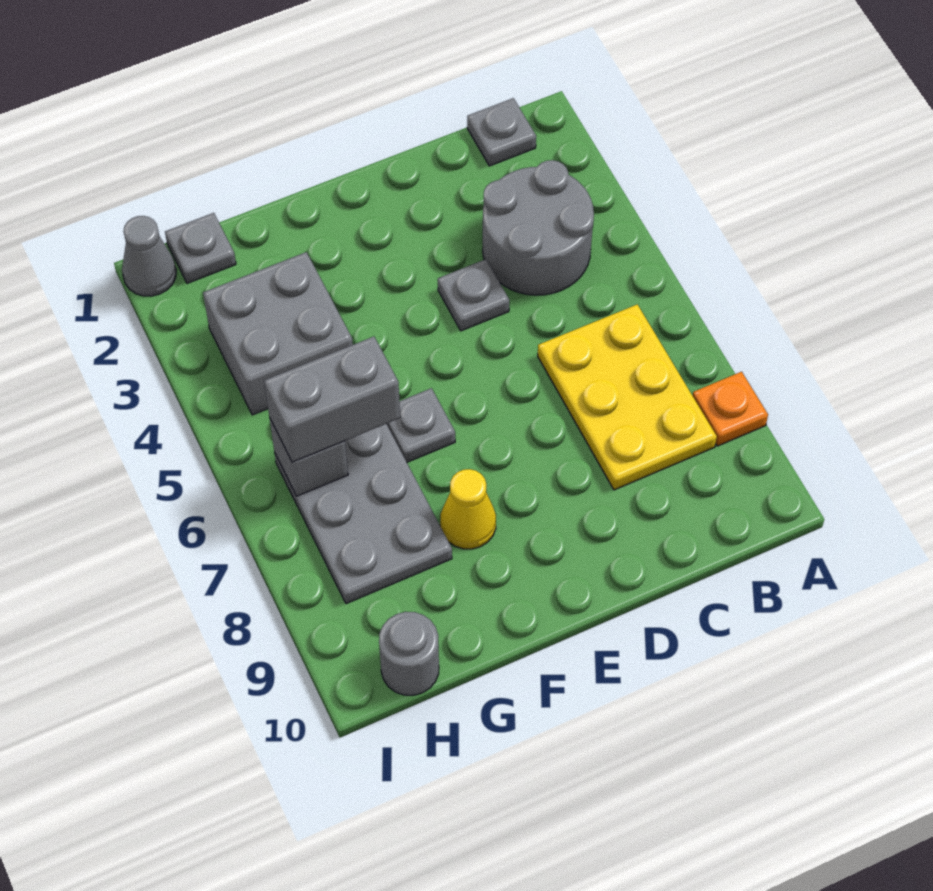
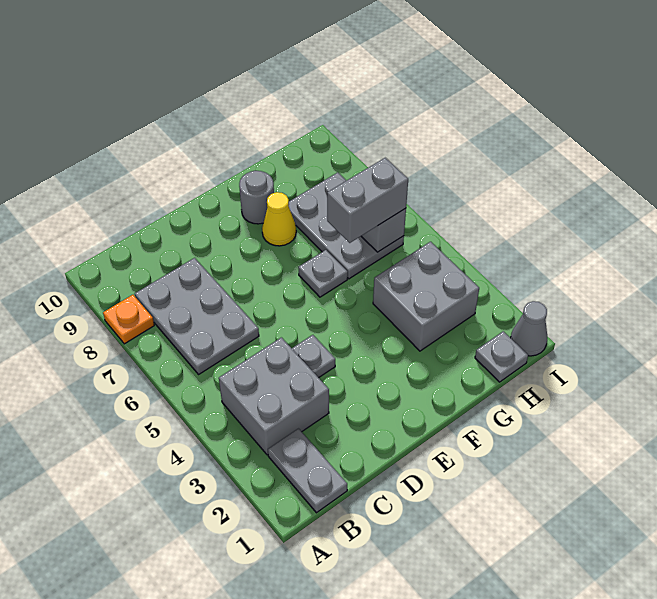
grey 1x1 plate [467,98,536,166] -> grey 1x2 plate [268,429,347,513]
grey 2x2 round brick [483,160,594,295] -> grey 2x2 brick [219,337,329,455]
yellow 2x3 plate [538,304,717,490] -> grey 2x3 plate [135,258,259,374]
grey 1x1 round brick [379,612,439,695] -> grey 1x1 round brick moved to [239,171,274,224]

